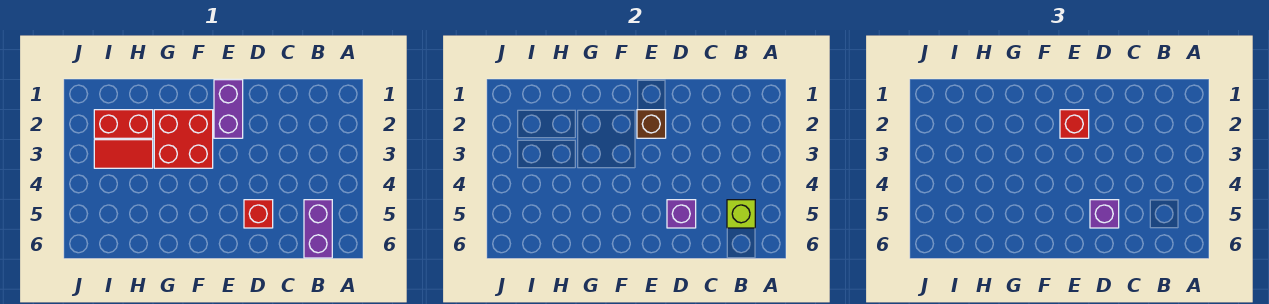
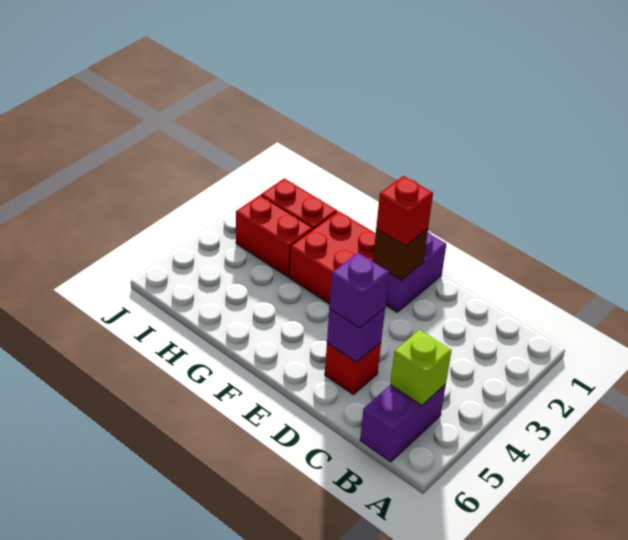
red 1x2 tile [94,140,153,168] -> red 1x2 brick [236,195,313,277]

